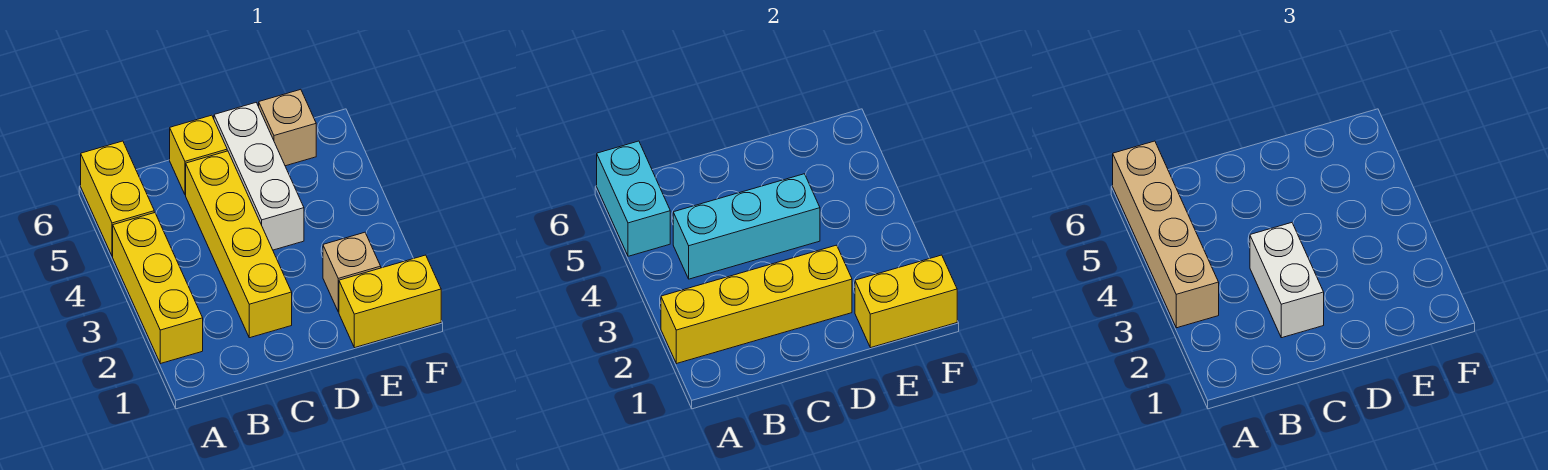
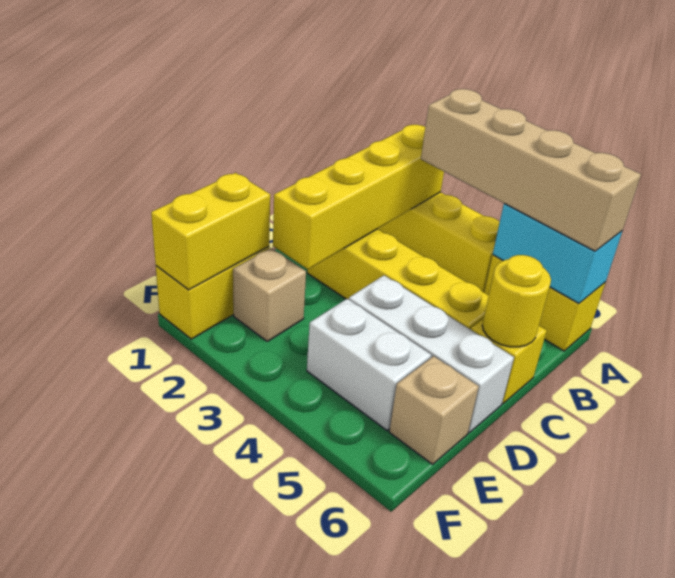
cyan 1x3 brick [673,174,820,279] -> none
white 1x2 brick [1250,223,1324,338] -> white 1x2 brick moved to [307,299,431,431]
none -> yellow 1x1 round brick [482,255,551,347]

